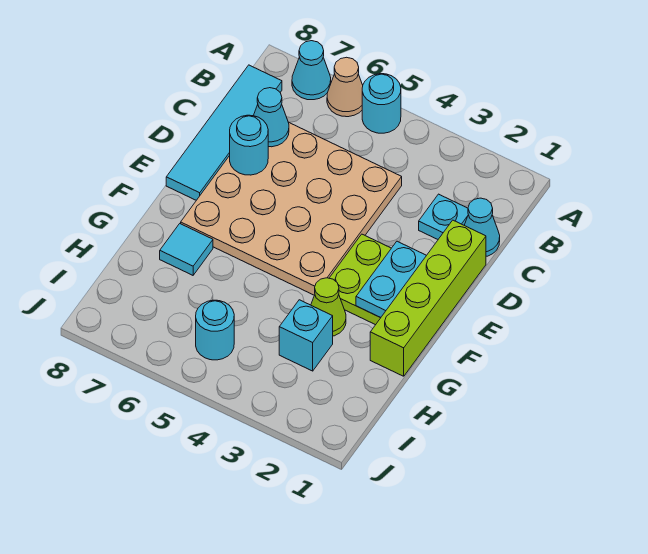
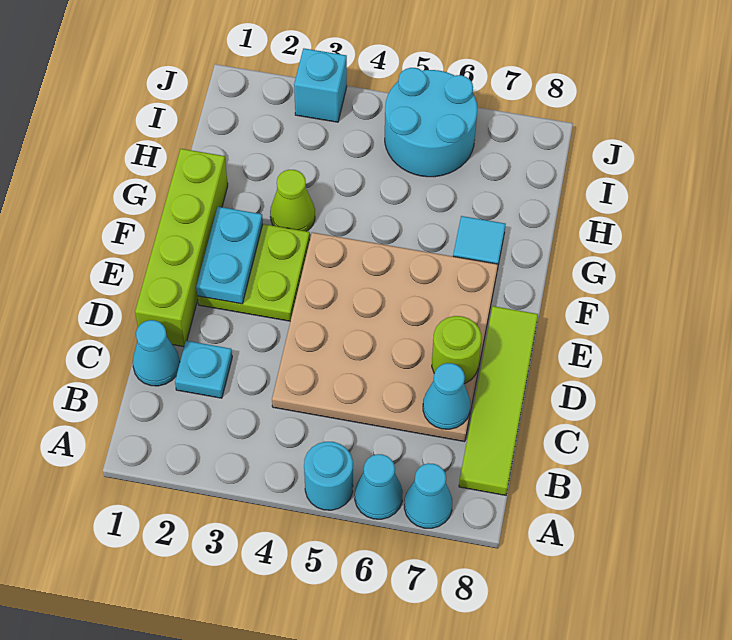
tan 1x1 cone [327,57,363,117] -> cyan 1x1 cone [355,454,403,519]
cyan 1x4 tile [166,65,282,200] -> lime 1x4 tile [459,306,538,495]
cyan 1x1 round brick [230,115,268,175] -> lime 1x1 round brick [432,316,481,384]
cyan 1x1 brick [279,300,333,371] -> cyan 1x1 brick moved to [294,48,347,122]
cyan 1x1 round brick [196,300,234,360] -> cyan 2x2 round brick [385,68,477,177]

